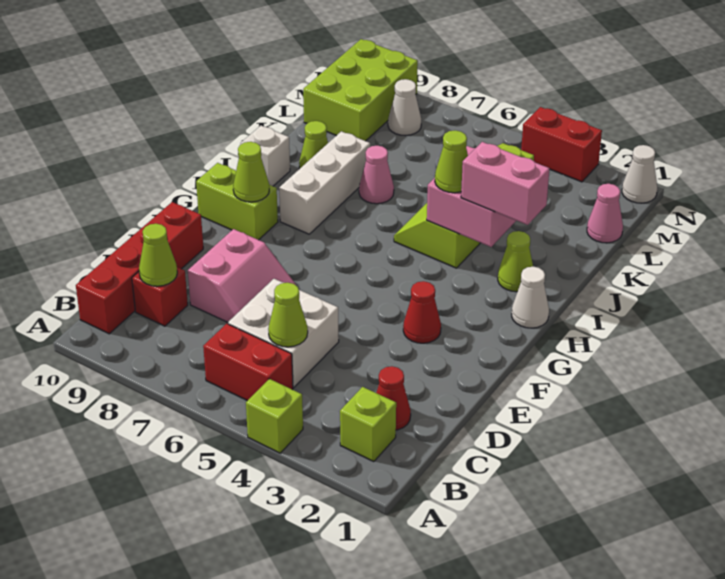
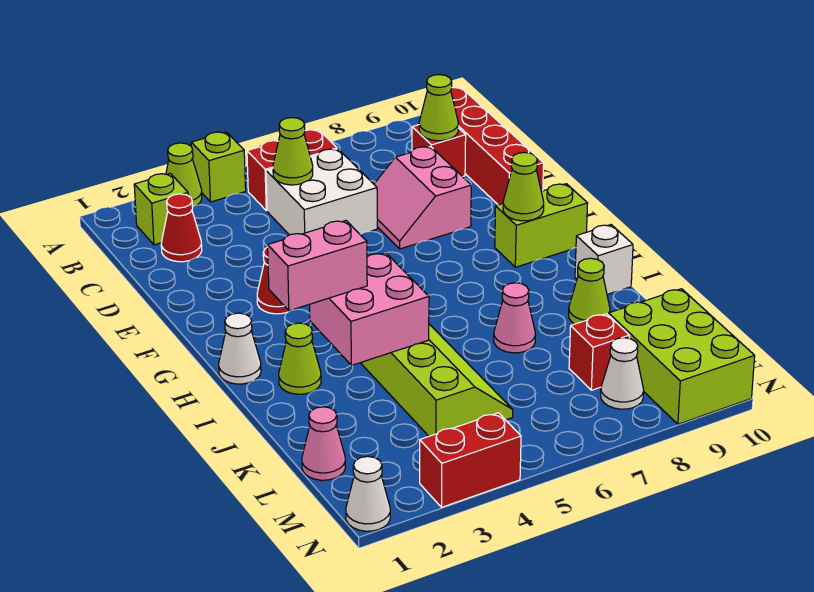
white 1x3 brick [279,131,370,234] -> none
lime 1x1 cone [435,130,468,193] -> lime 1x1 cone moved to [166,143,202,207]
none -> red 1x1 brick [569,314,629,390]

